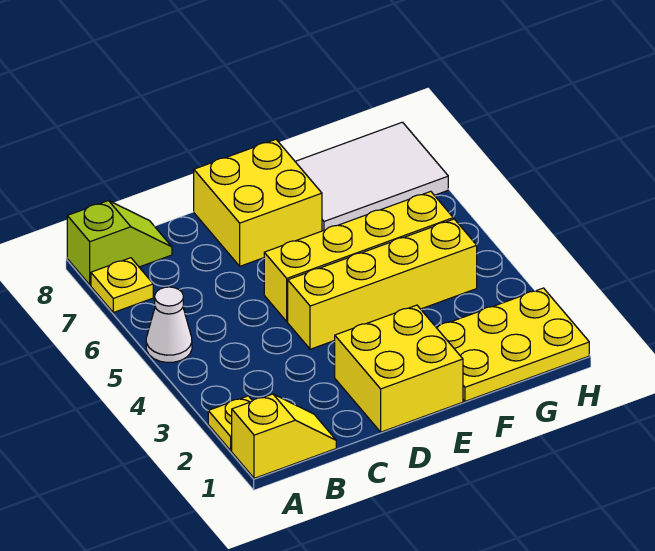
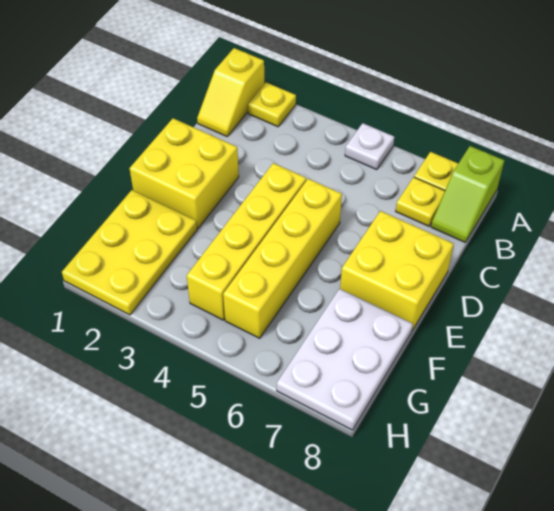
white 1x1 cone [146,287,192,362] -> white 1x1 plate [345,123,394,170]
none -> yellow 1x1 plate [396,177,445,226]
white 2x3 tile [295,122,448,231] -> white 2x3 plate [277,289,413,430]

